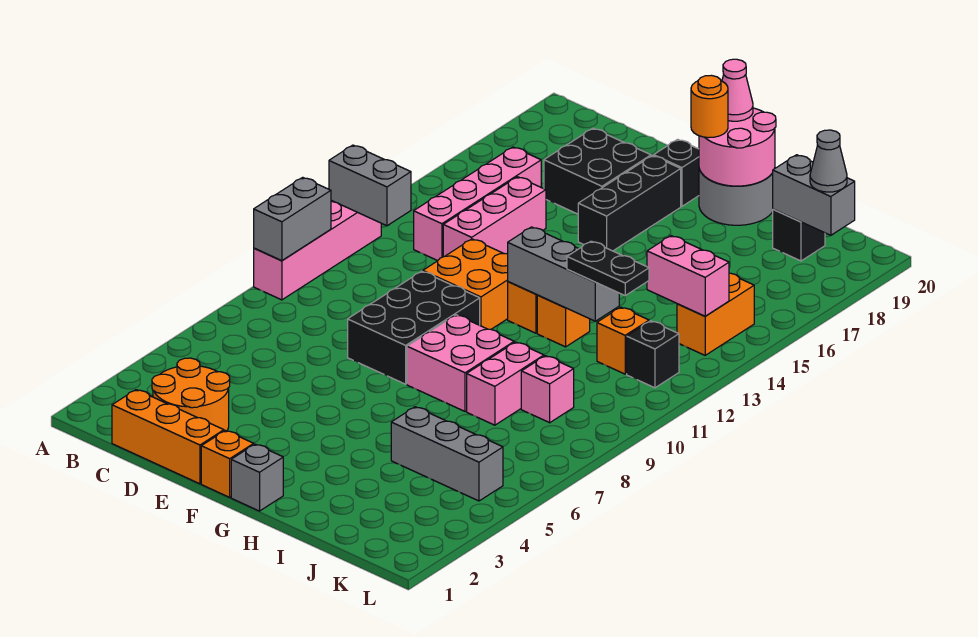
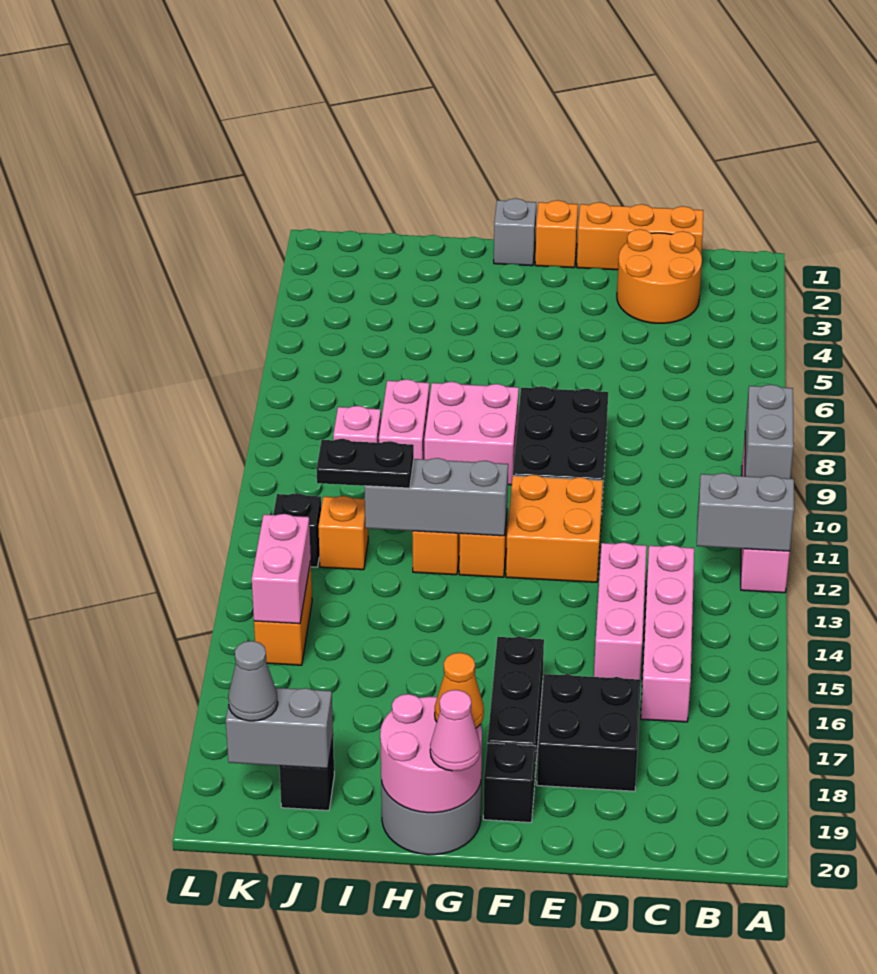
orange 1x1 round brick [691,75,728,138] -> orange 1x1 cone [435,653,484,728]
grey 1x3 brick [391,407,503,501] -> none
pink 1x2 brick [647,236,729,316] -> pink 1x2 brick turned to [252,514,311,624]

